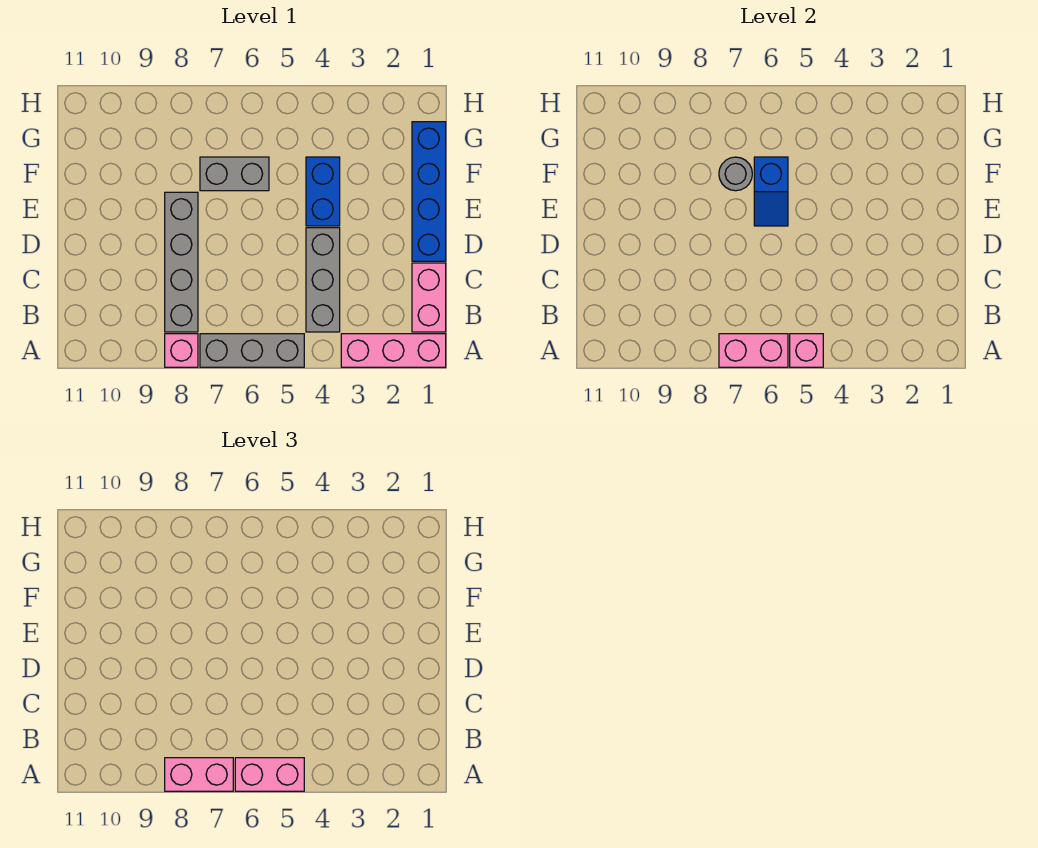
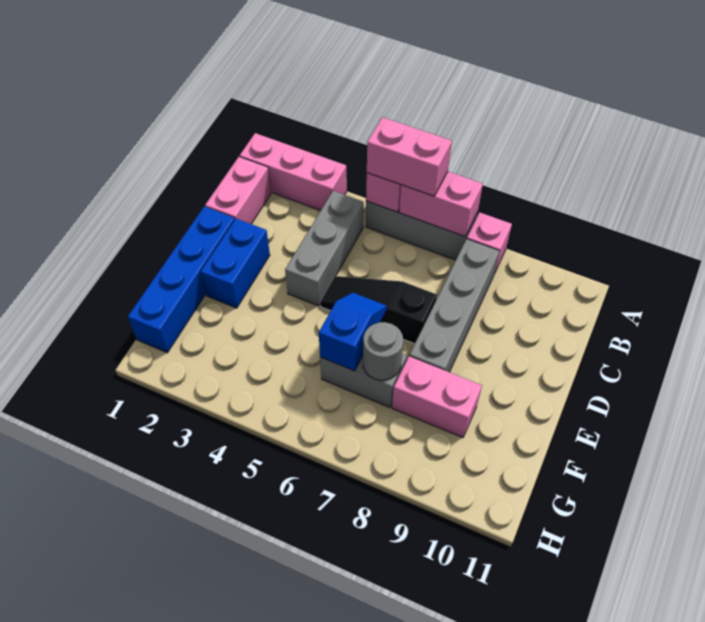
pink 1x2 brick [165,758,233,791] -> pink 1x2 brick moved to [392,356,482,438]
none -> black 1x3 slope [320,276,437,344]
blue 1x2 brick [306,157,340,226] -> blue 1x2 brick moved to [201,219,270,308]

